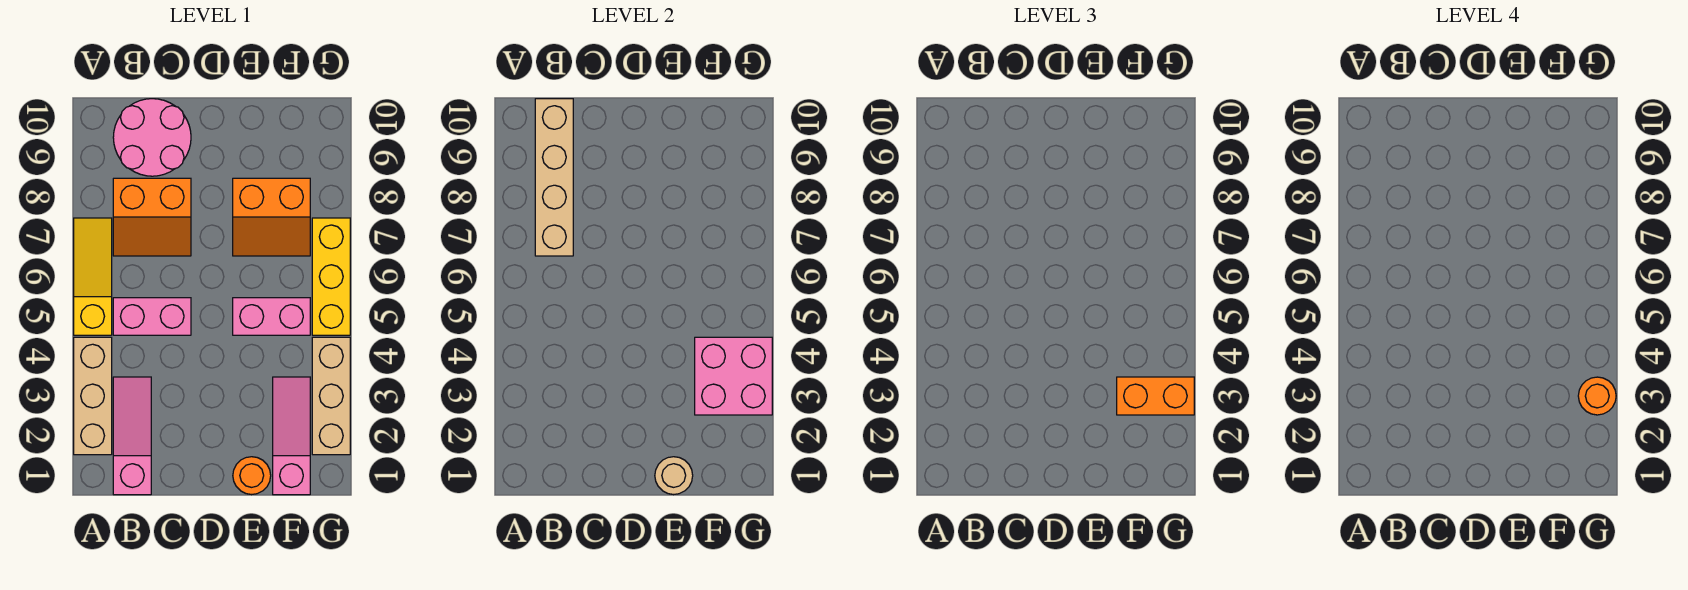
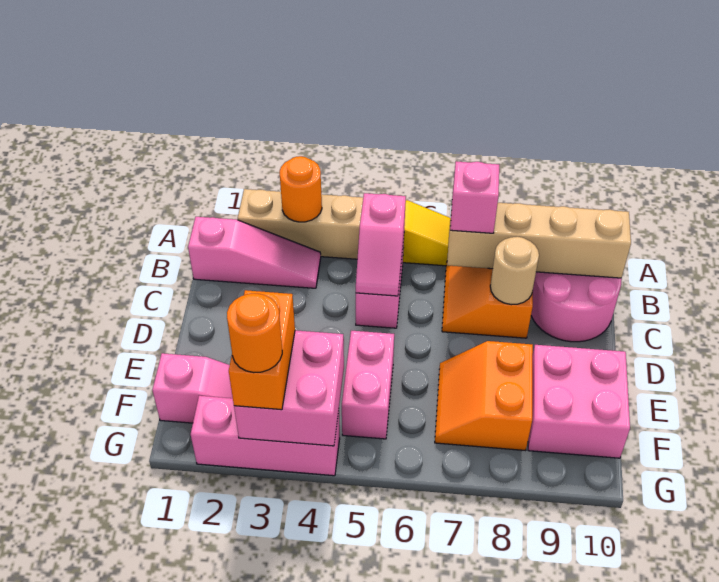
none -> pink 1x2 slope [356,193,406,296]
none -> pink 1x1 brick [450,161,499,233]
orange 1x1 round brick [233,457,271,495] -> orange 1x1 round brick moved to [280,156,322,222]
tan 1x1 round brick [655,457,693,495] -> tan 1x1 round brick moved to [490,237,539,305]
none -> pink 2x2 brick [528,345,630,458]
tan 1x3 brick [312,337,350,455] -> pink 1x3 brick [191,396,340,476]
yellow 1x3 brick [312,218,350,335] -> none

